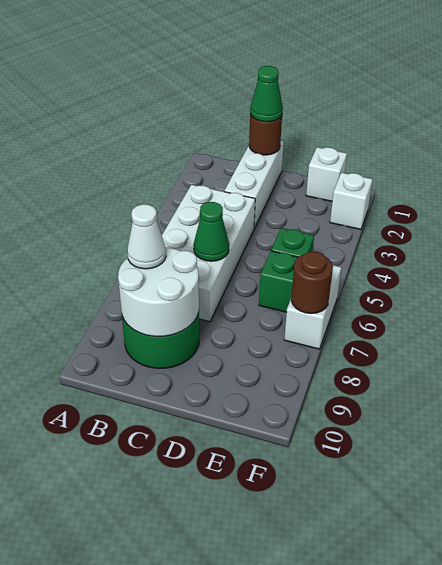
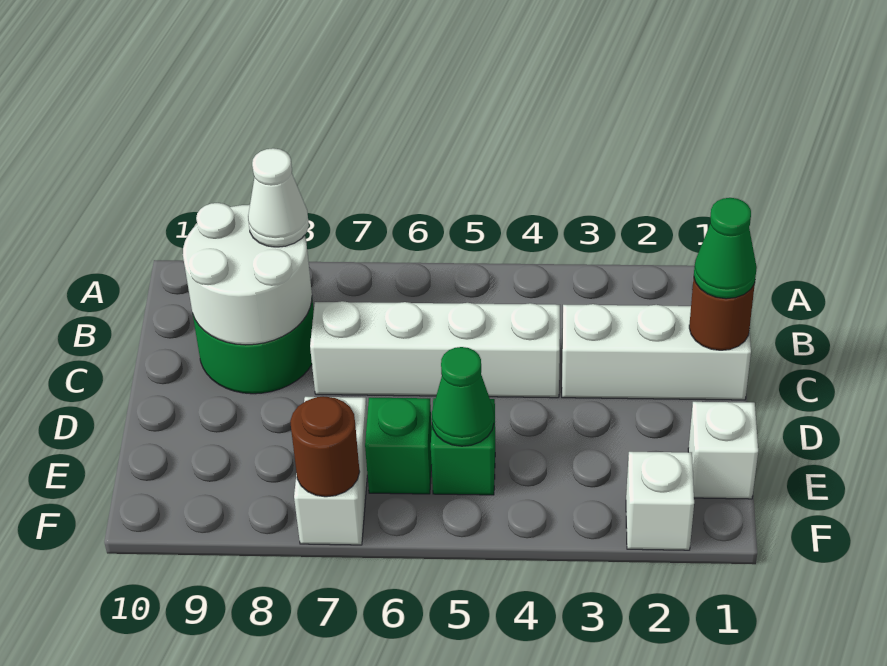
white 2x4 brick [162,185,255,322] -> white 1x4 brick [310,301,560,398]
green 1x1 cone [194,202,229,261] -> green 1x1 cone moved to [432,347,494,446]
white 1x2 brick [284,265,341,349] -> white 1x2 brick turned to [294,397,367,545]

